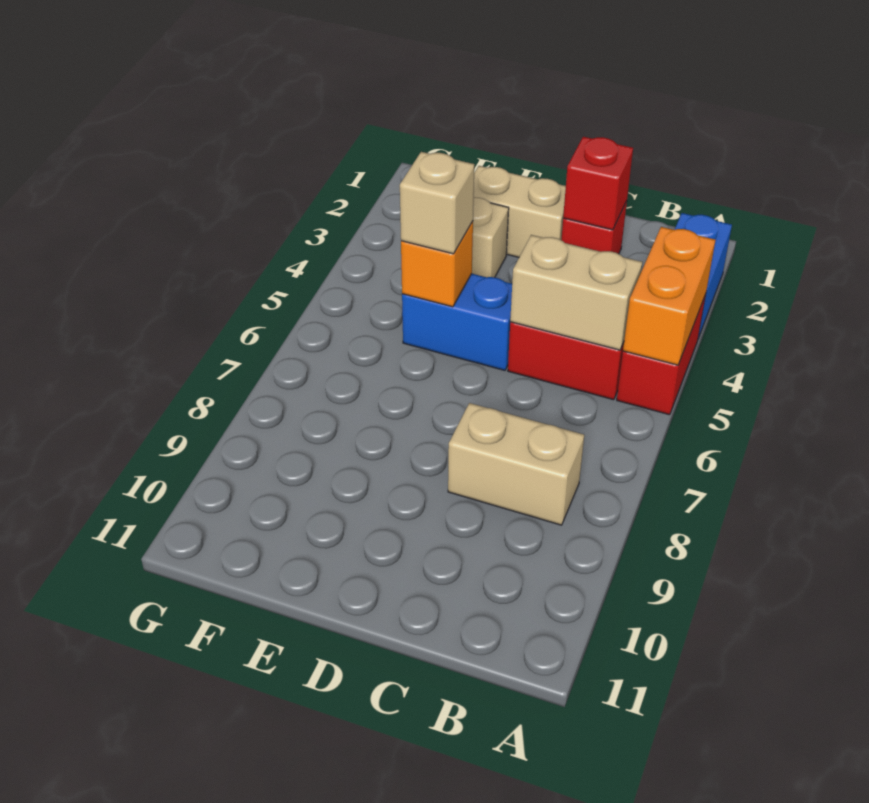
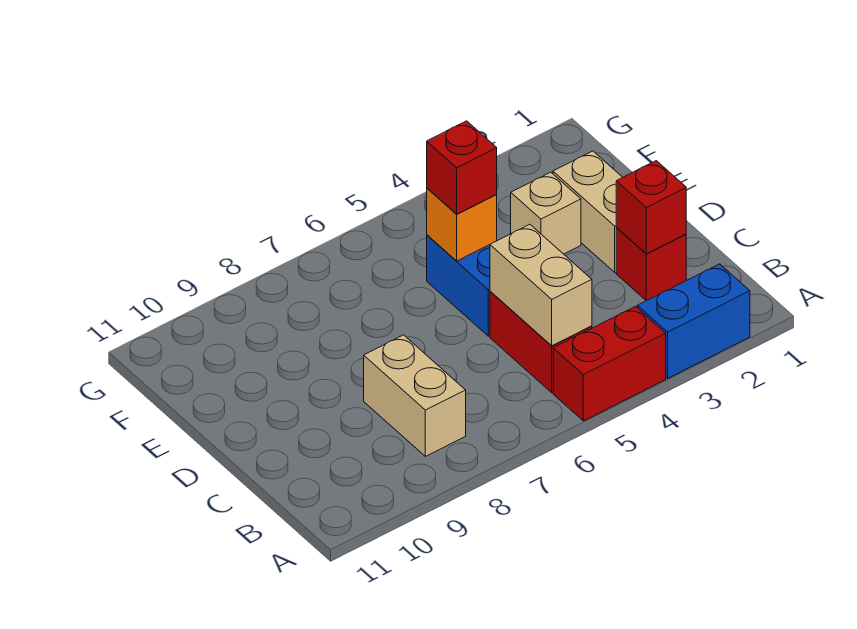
orange 1x2 brick [623,227,715,365] -> none
tan 1x1 brick [400,152,474,254] -> red 1x1 brick [427,121,497,214]

